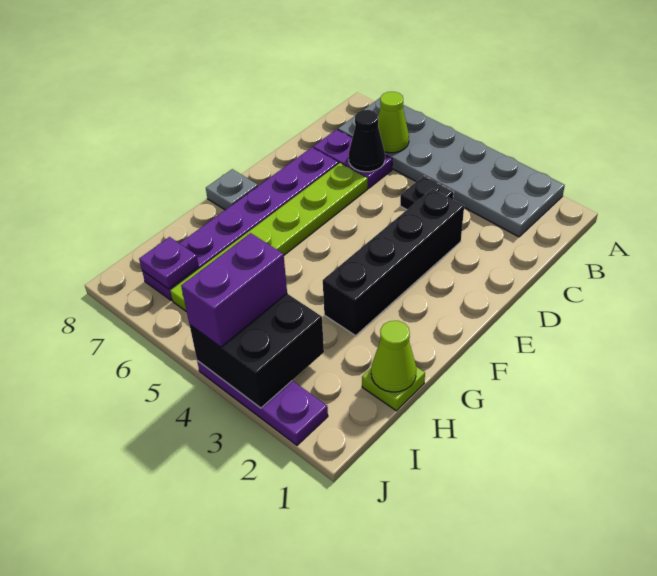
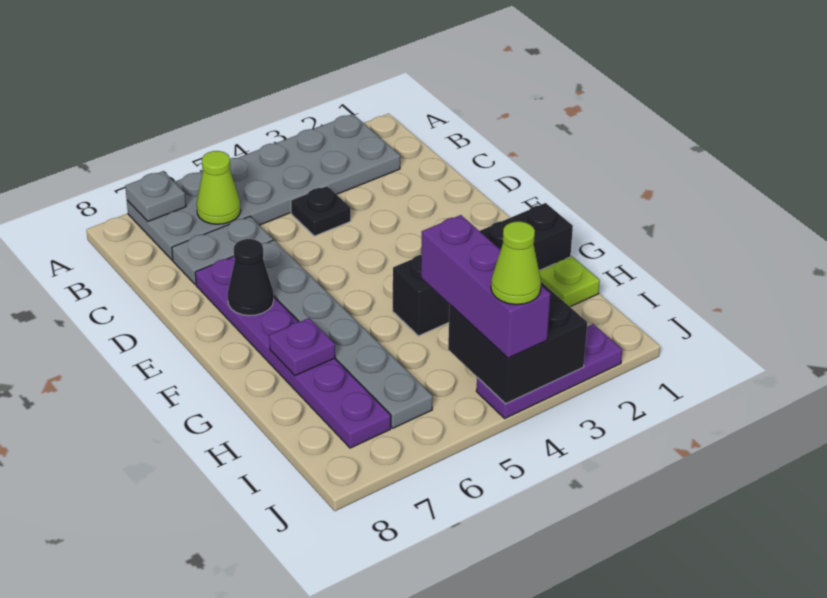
purple 1x2 plate [313,129,392,188] -> grey 1x2 plate [172,216,273,285]
black 1x1 cone [349,110,385,172] -> black 1x1 cone moved to [228,239,274,316]
black 1x4 brick [323,189,464,335] -> black 1x4 brick turned to [393,203,573,336]
lime 1x6 plate [170,163,368,312] -> grey 1x6 plate [261,240,433,428]
grey 1x1 plate [206,169,258,210] -> grey 1x1 plate moved to [125,171,186,221]
lime 1x1 cone [371,321,416,392] -> lime 1x1 cone moved to [491,221,541,305]
purple 1x2 brick [181,233,287,347] -> purple 1x3 brick [421,215,550,358]
purple 1x1 plate [139,237,199,289] -> purple 1x1 plate moved to [269,318,335,375]

